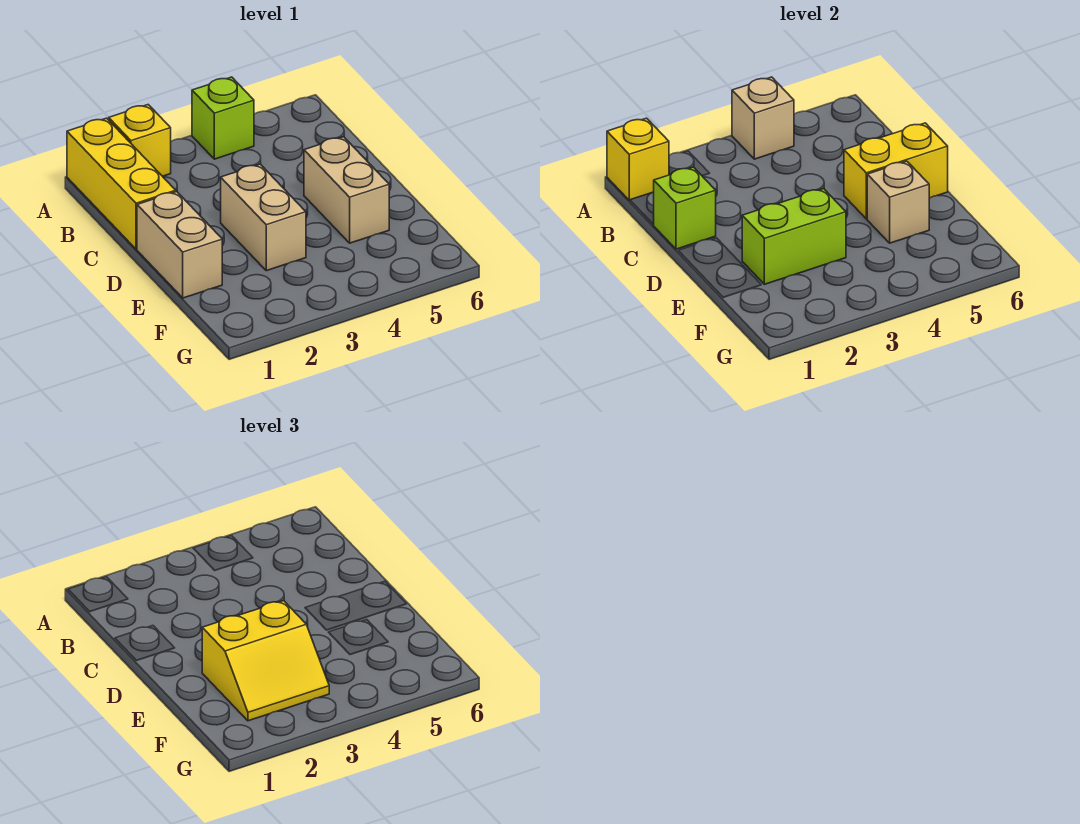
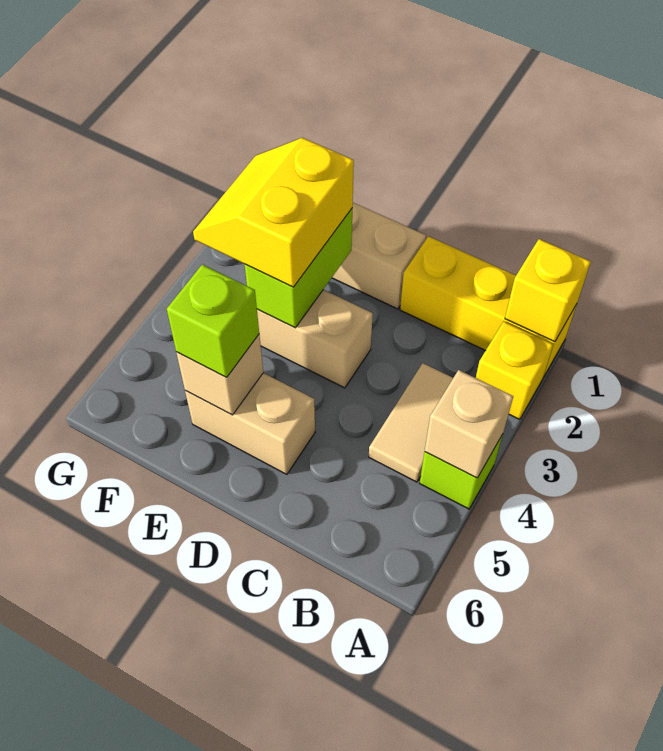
none -> tan 1x2 tile [369,363,453,482]
lime 1x1 brick [654,167,716,249] -> lime 1x1 brick moved to [167,264,259,377]
yellow 1x2 brick [844,123,948,219] -> none

